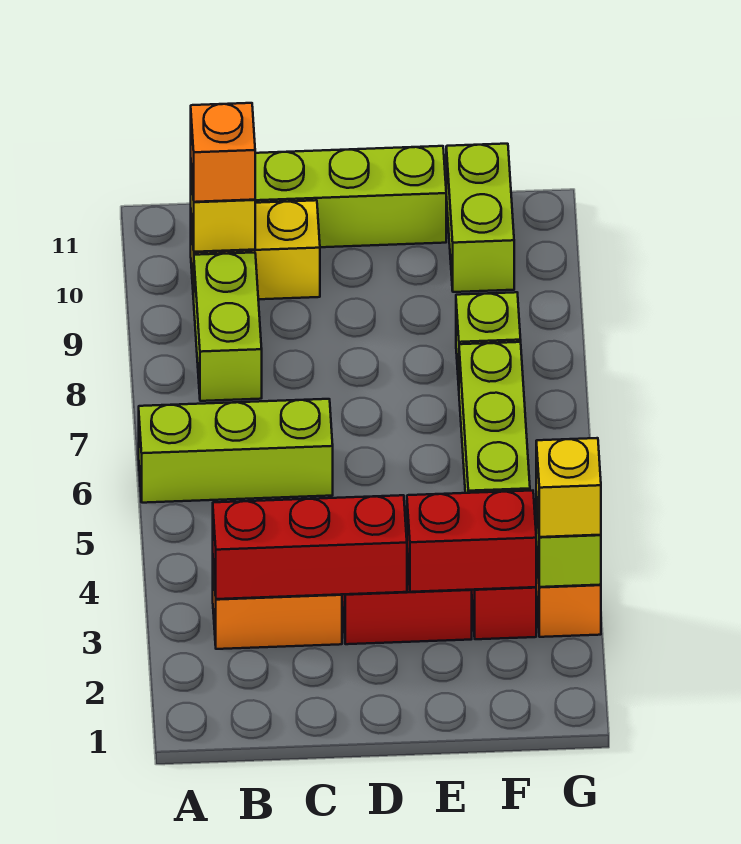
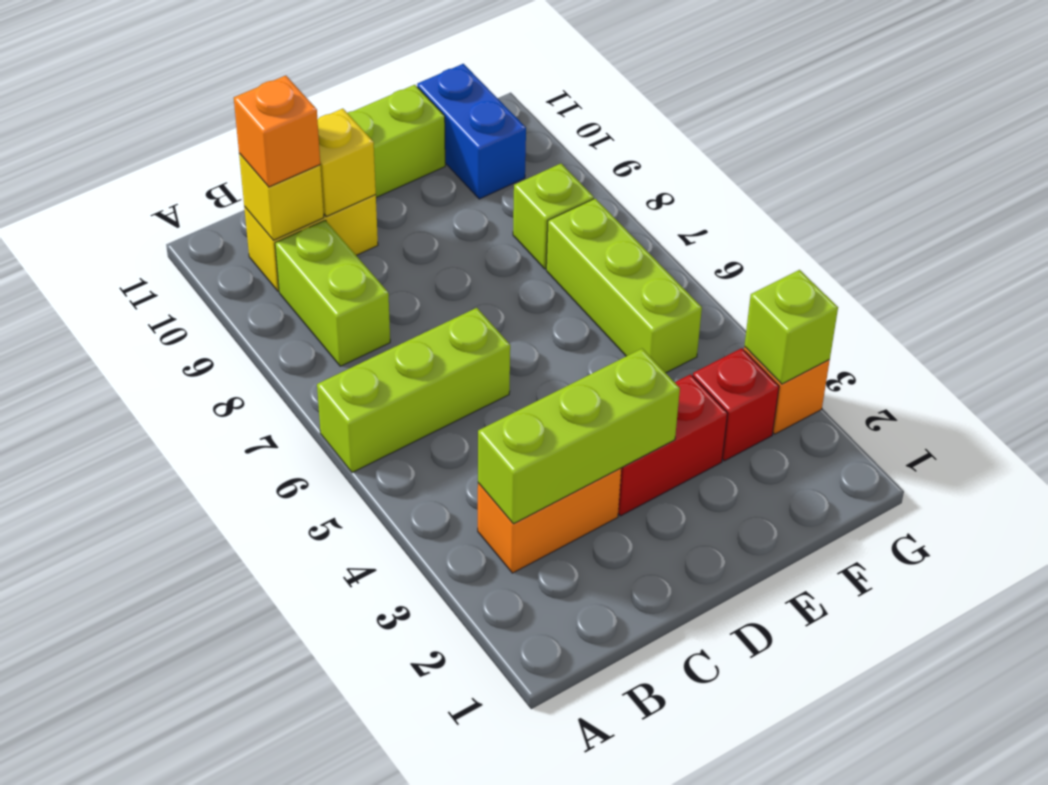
red 1x3 brick [213,495,407,599] -> lime 1x3 brick [478,349,680,524]
red 1x2 brick [407,491,536,592] -> none
lime 1x2 brick [446,144,514,292] -> blue 1x2 brick [417,64,526,199]
yellow 1x1 brick [536,438,601,537] -> yellow 1x1 brick moved to [317,109,376,217]

